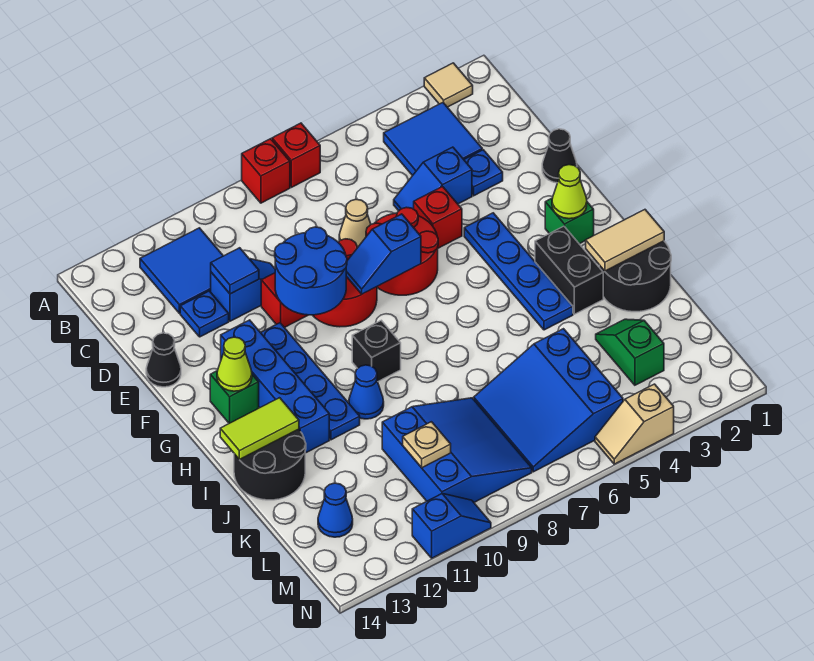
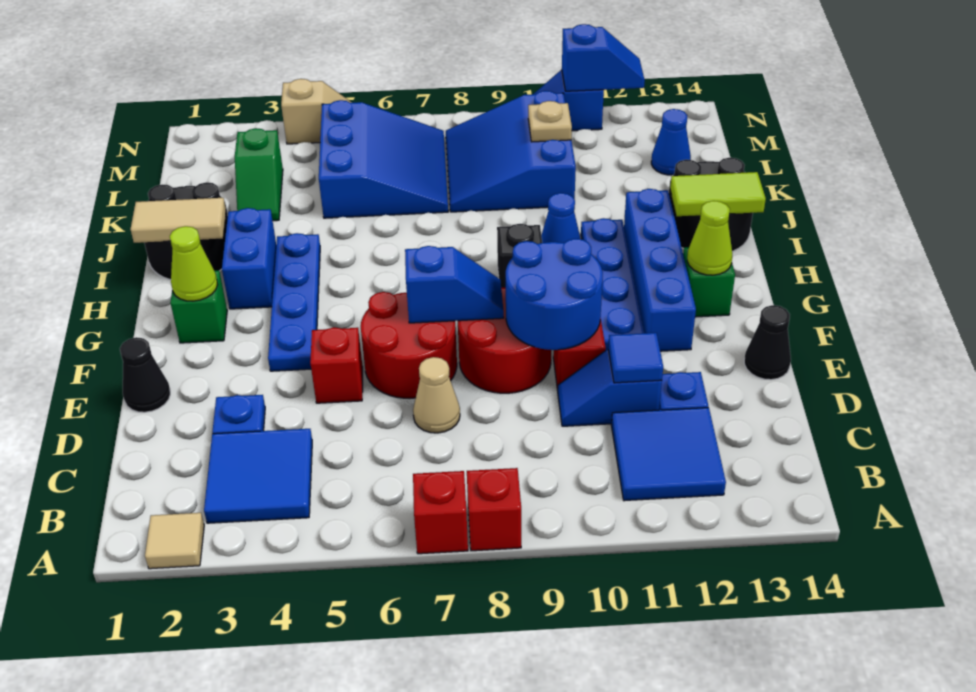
blue 1x2 slope [394,147,472,211] -> blue 1x2 slope moved to [562,24,645,91]
black 1x2 brick [535,226,603,314] -> blue 1x2 brick [222,208,276,309]

